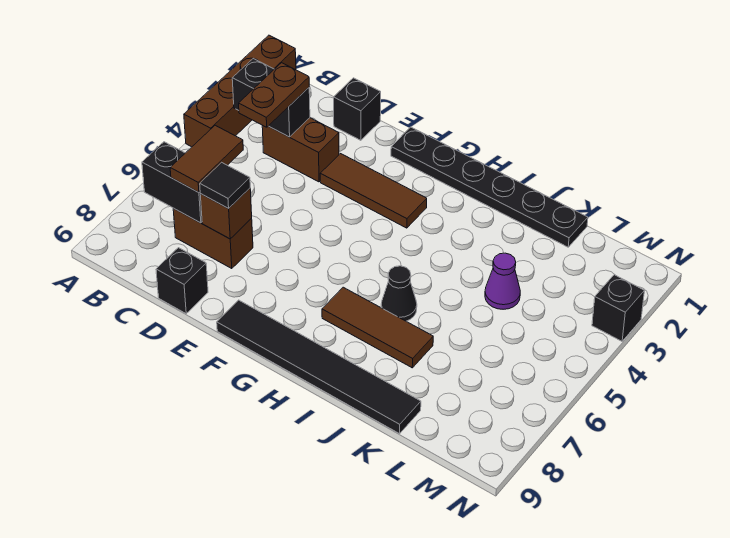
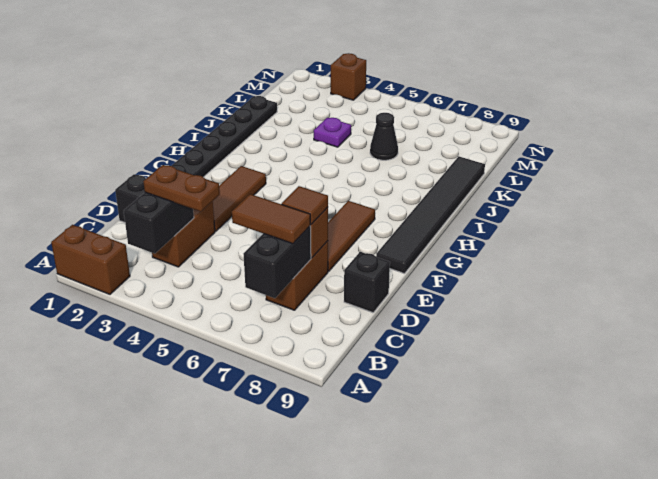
brown 1x4 brick [184,35,296,147] -> brown 1x2 brick [51,225,130,294]
black 1x1 tile [200,162,250,209] -> brown 1x1 tile [282,186,328,224]
brown 1x3 tile [322,287,433,368] -> brown 1x3 tile moved to [328,201,375,271]
black 1x1 cone [381,266,417,321] -> black 1x1 cone moved to [370,113,398,160]
purple 1x1 cone [485,253,520,309] -> purple 1x1 plate [314,118,351,147]
black 1x1 brick [592,275,644,341] -> brown 1x1 brick [331,53,366,100]

